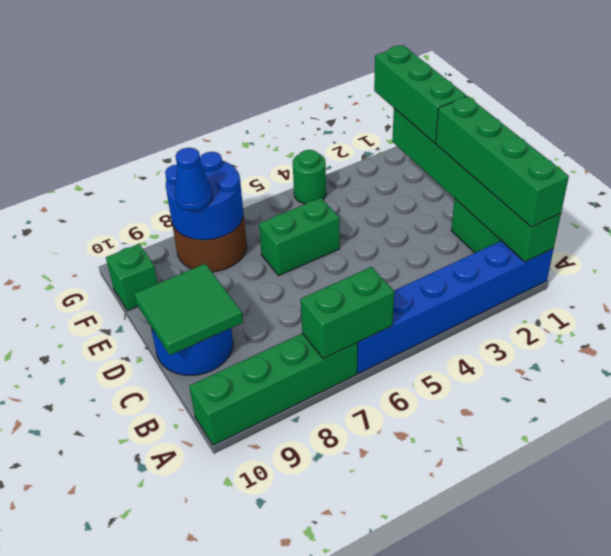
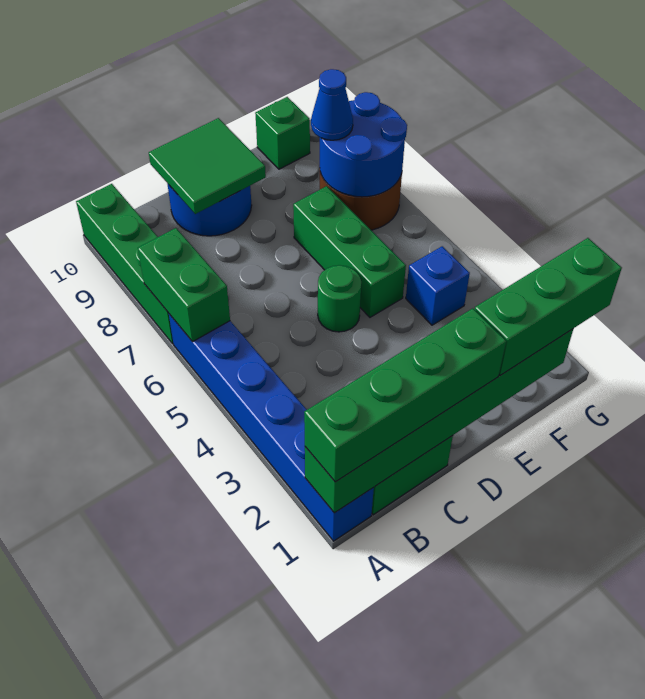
green 1x2 brick [259,198,340,276] -> green 1x3 brick [293,186,406,317]
none -> blue 1x1 brick [406,246,470,325]
green 1x1 round brick [293,150,326,204] -> green 1x1 round brick moved to [318,265,361,332]

